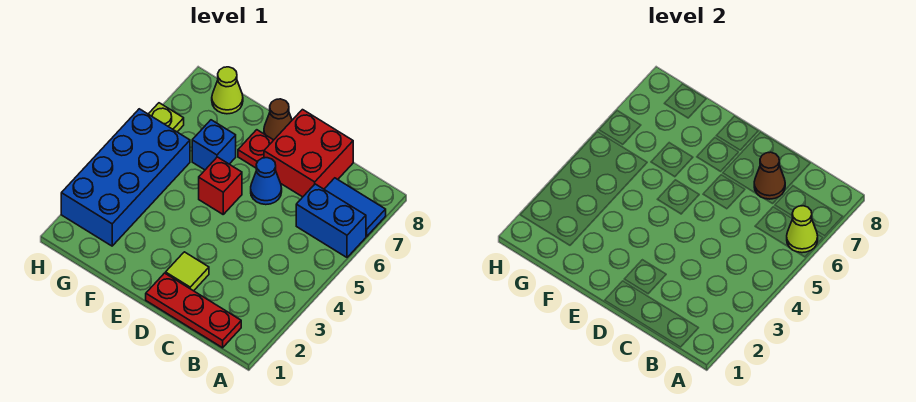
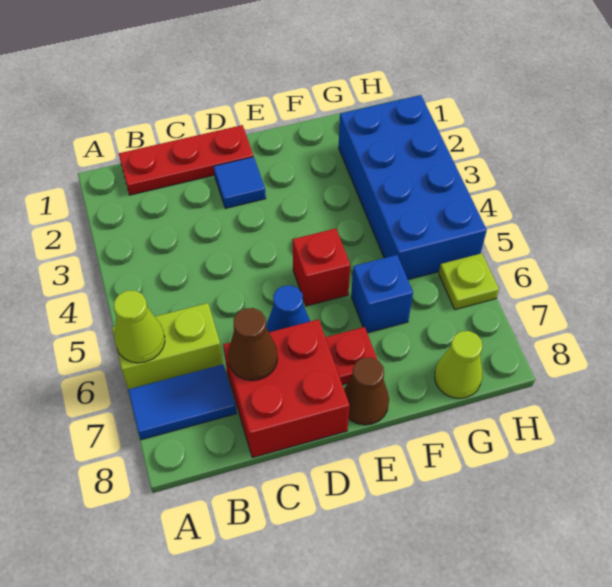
blue 1x2 brick [296,184,366,257] -> lime 1x2 brick [112,303,223,389]
lime 1x1 tile [166,252,209,291] -> blue 1x1 tile [214,157,266,208]

